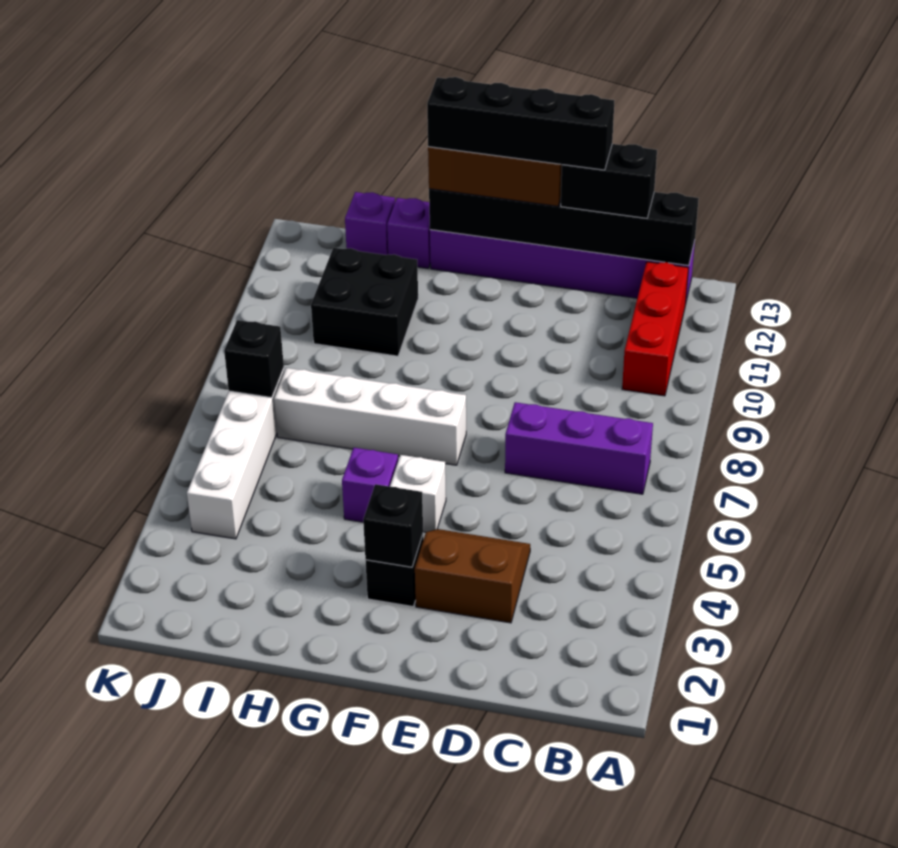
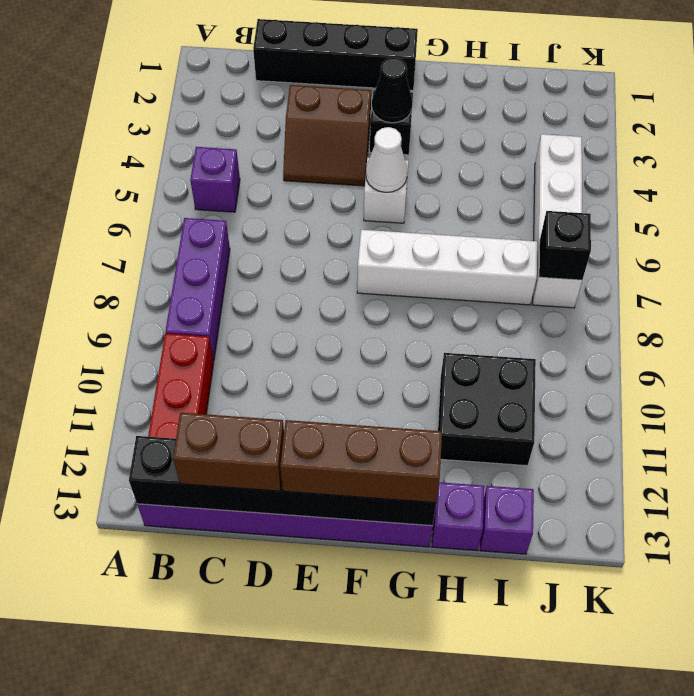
purple 1x3 brick [505,402,653,494] -> purple 1x3 brick turned to [166,218,230,361]
black 1x2 brick [561,144,657,218] -> brown 1x2 brick [173,413,284,491]
black 1x4 brick [427,77,614,170] -> black 1x4 brick moved to [253,19,418,90]
black 1x1 brick [363,484,423,567] -> black 1x1 cone [372,58,412,123]
none -> white 1x1 cone [366,127,408,192]
purple 1x1 brick [342,448,398,522] -> purple 1x1 brick moved to [190,147,240,212]

